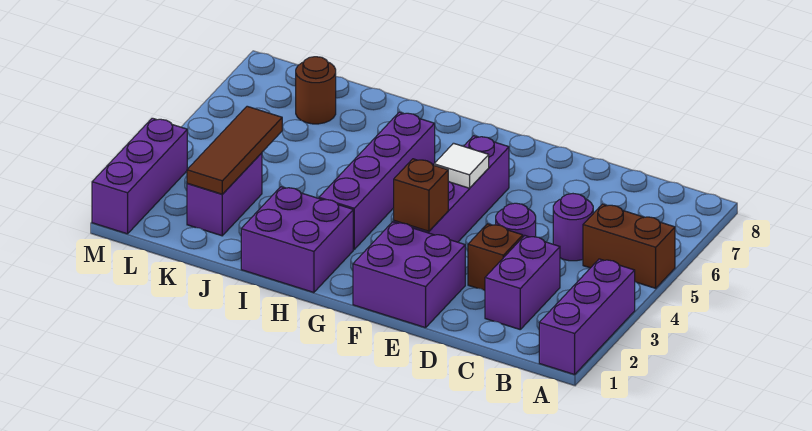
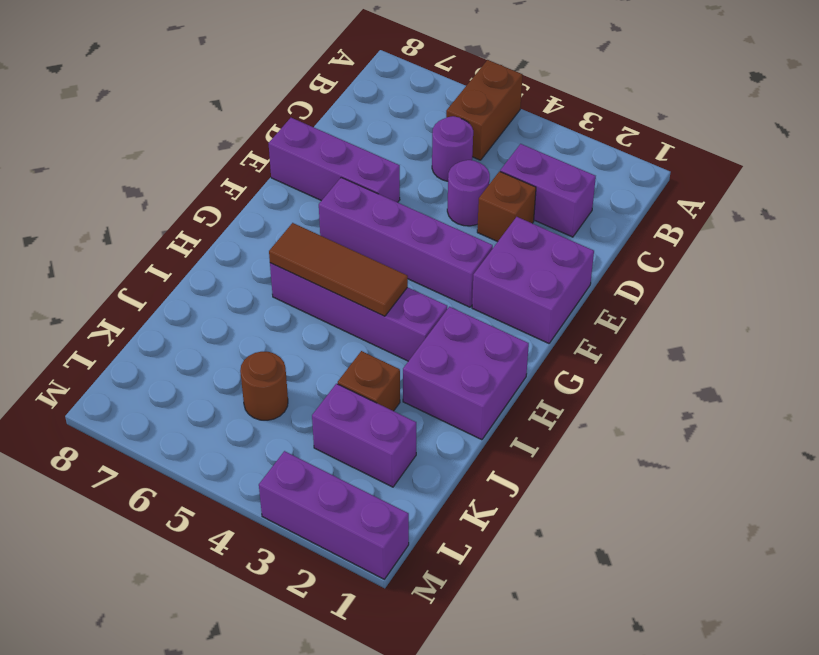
purple 1x3 brick [539,259,635,375] -> purple 1x3 brick moved to [268,118,400,202]
brown 1x1 brick [394,159,448,231] -> brown 1x1 brick moved to [338,351,400,411]
white 1x1 tile [434,143,489,188] -> none
brown 1x3 tile [187,106,282,194] -> brown 1x3 tile moved to [269,223,408,316]
brown 1x1 round brick [296,57,336,124] -> brown 1x1 round brick moved to [240,352,288,420]

